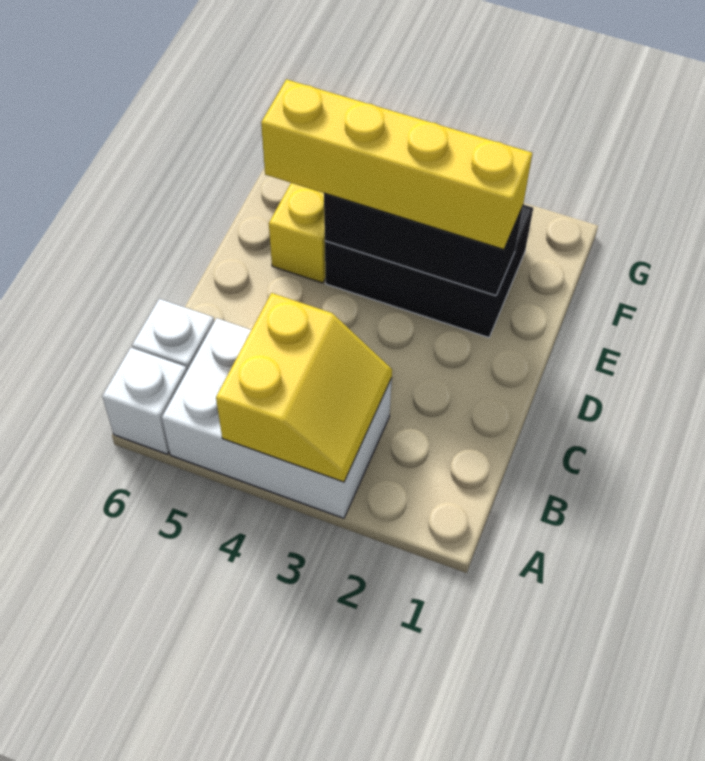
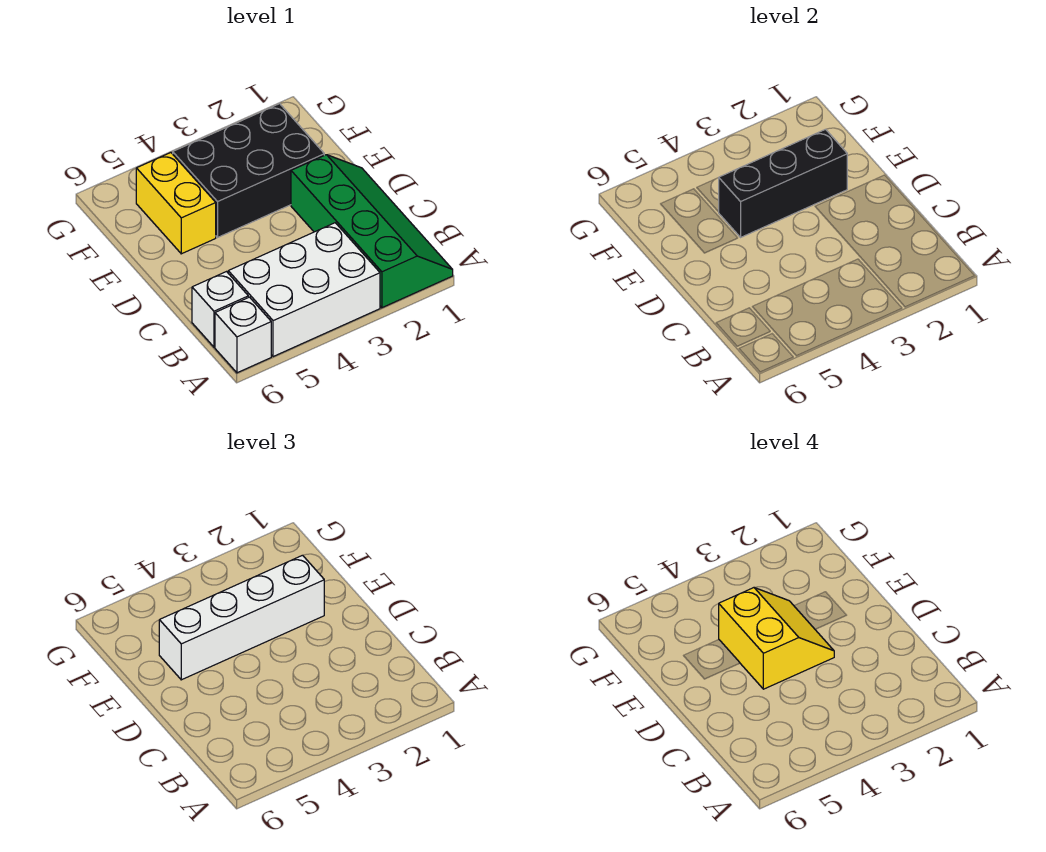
none -> green 2x4 slope [291,155,453,308]
yellow 2x2 slope [216,293,392,482] -> yellow 2x2 slope moved to [719,588,834,689]
yellow 1x4 brick [261,79,532,249] -> white 1x4 brick [159,555,324,680]

